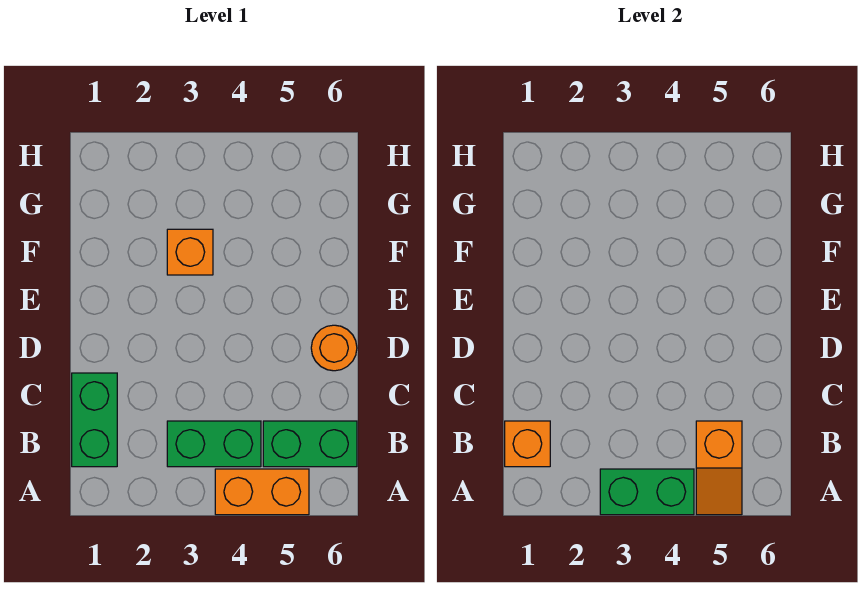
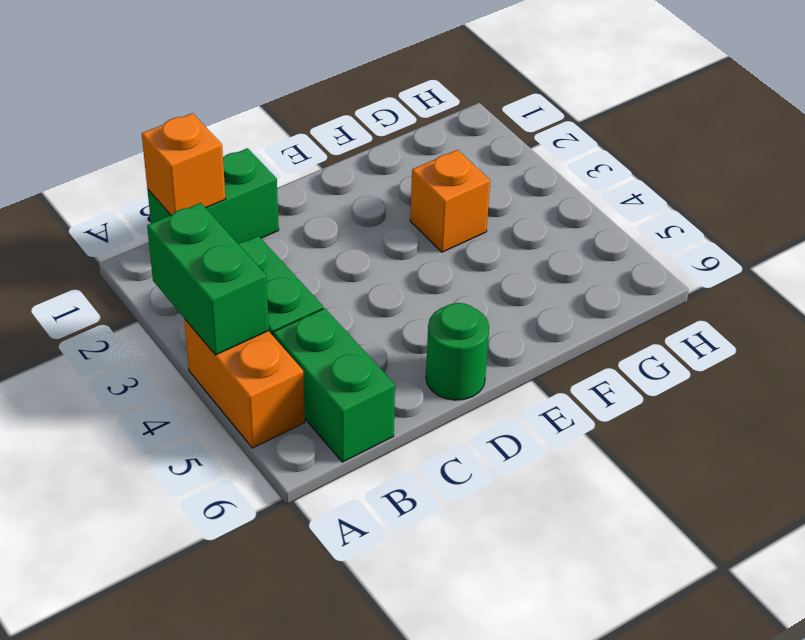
orange 1x2 slope [696,421,742,515] -> none
orange 1x1 round brick [311,325,357,371] -> green 1x1 round brick [426,303,489,400]

